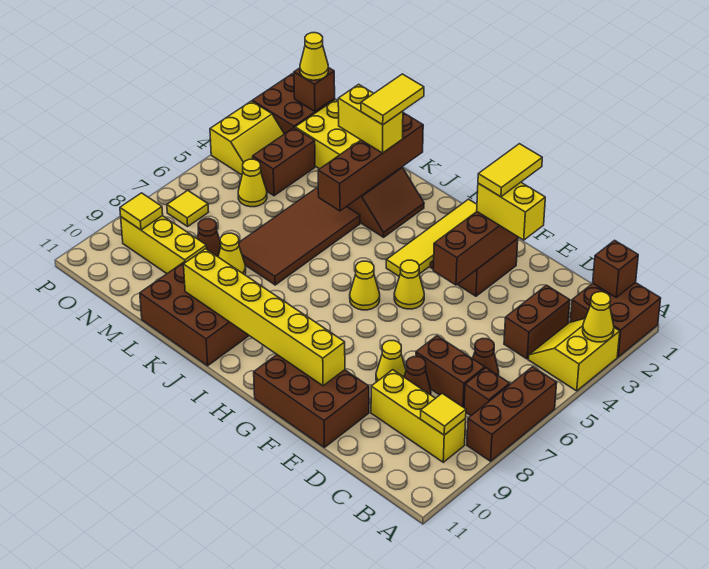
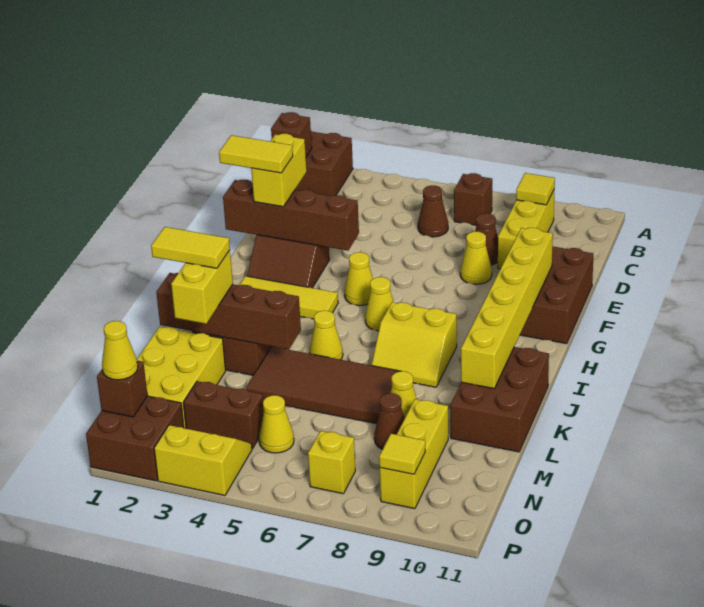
yellow 2x2 slope [528,319,620,391] -> yellow 2x2 slope moved to [372,302,457,387]
yellow 1x1 cone [583,292,614,342] -> yellow 1x1 cone moved to [310,311,343,360]
brown 1x3 brick [467,367,557,461] -> none
brown 1x2 brick [504,285,570,359] -> none
brown 1x2 brick [416,336,485,407] -> none
yellow 1x4 tile [386,199,477,277] -> yellow 1x3 tile [240,276,338,319]
yellow 1x1 tile [167,190,208,226] -> yellow 1x1 brick [308,431,355,494]

